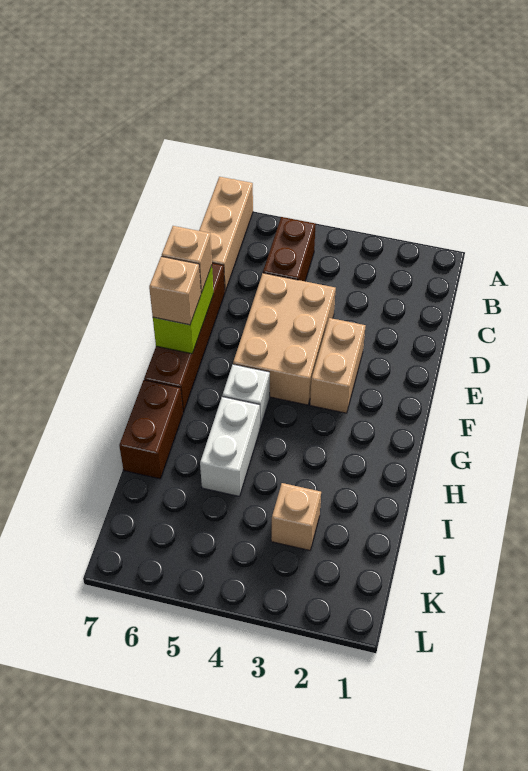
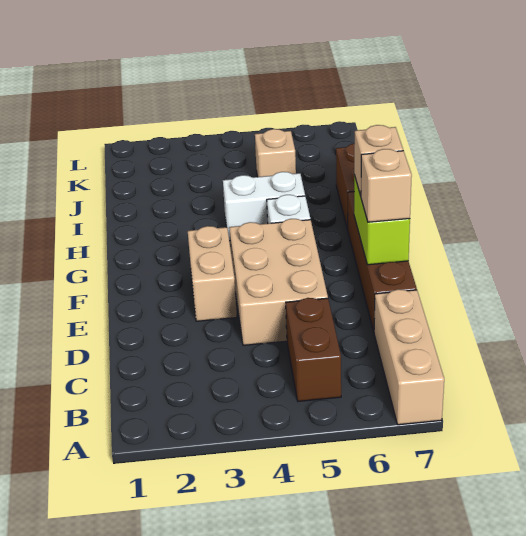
white 1x2 brick [200,397,260,496] -> white 1x2 brick turned to [223,172,305,241]
tan 1x1 brick [271,483,321,550] -> tan 1x1 brick moved to [255,129,296,177]

